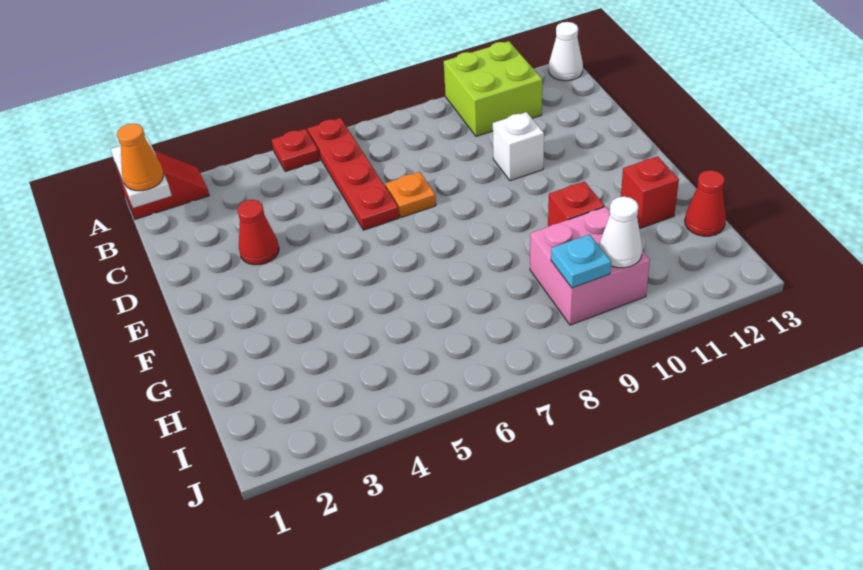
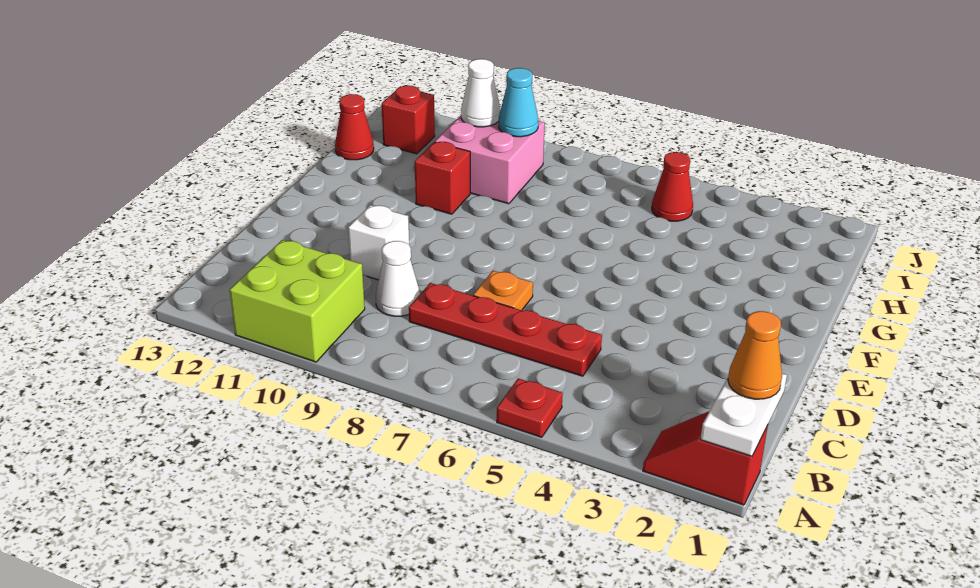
red 1x4 plate [307,118,399,230] -> red 1x4 plate turned to [409,283,602,376]
white 1x1 cone [549,22,583,81] -> white 1x1 cone moved to [376,241,420,316]
red 1x1 cone [238,200,279,265] -> red 1x1 cone moved to [652,152,693,221]
red 1x1 brick [621,156,679,228] -> red 1x1 brick moved to [382,86,435,154]
cyan 1x1 plate [551,234,611,288] -> cyan 1x1 cone [499,68,538,137]

